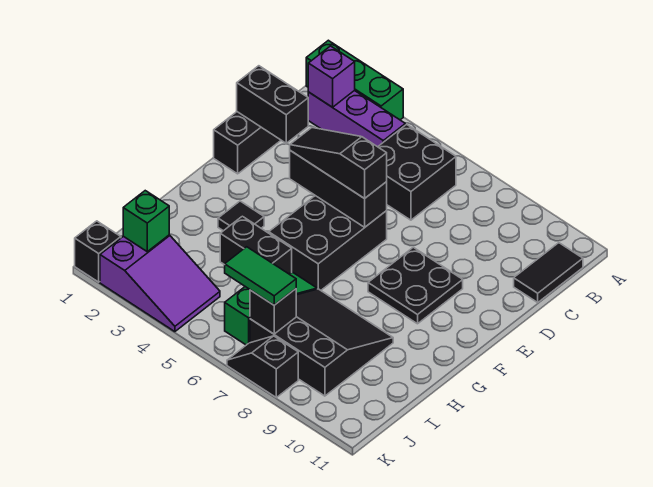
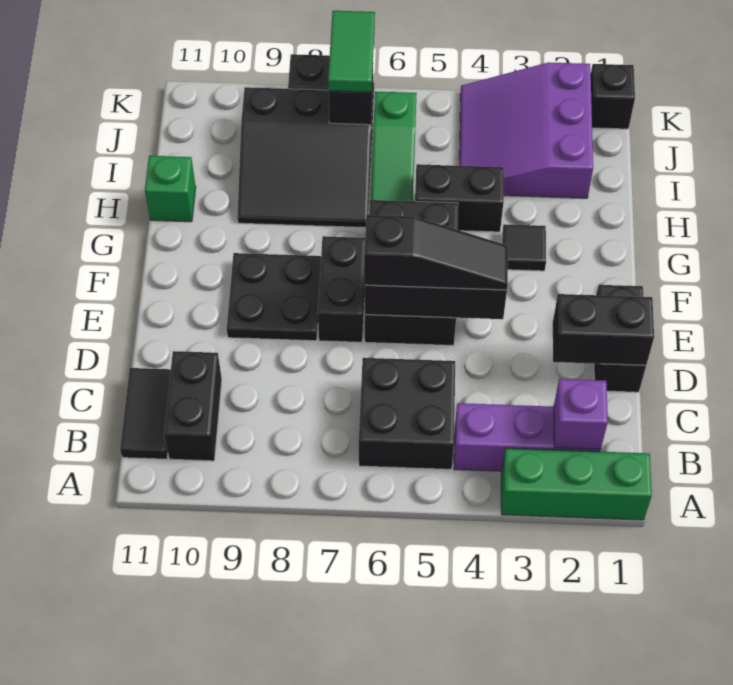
none -> black 1x2 brick [164,351,222,461]
none -> black 1x2 brick [318,236,365,342]
purple 2x3 slope [100,235,220,332] -> purple 3x3 slope [459,62,593,198]
green 1x1 brick [123,191,169,251] -> green 1x1 brick moved to [145,156,196,222]
green 1x2 tile [225,247,296,305] -> green 1x2 tile turned to [328,11,375,92]

